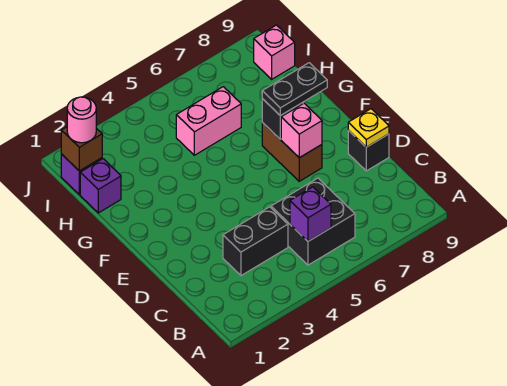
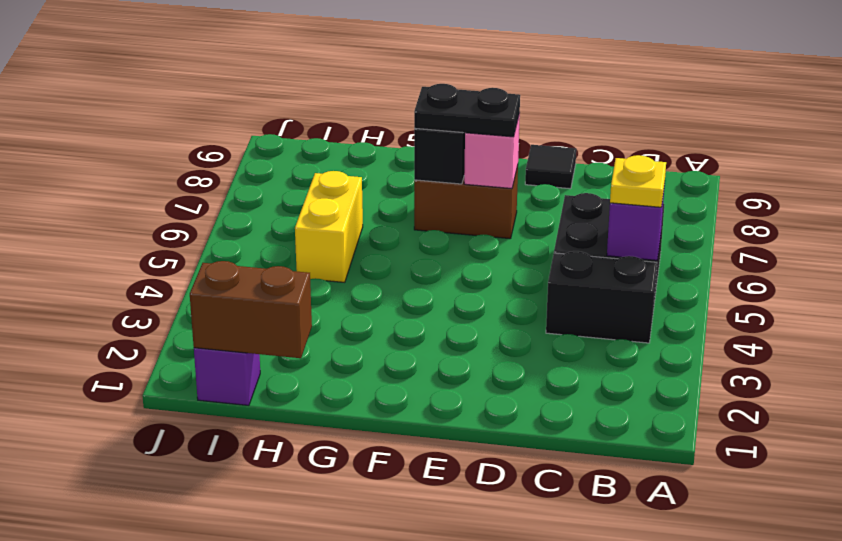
black 1x2 brick [223,207,288,276] -> black 1x2 brick turned to [546,251,657,343]
black 1x1 brick [348,130,389,171] -> black 1x1 tile [525,145,576,189]
yellow 1x1 plate [348,109,389,147] -> yellow 1x1 plate moved to [610,155,666,207]
black 1x2 plate [262,63,327,116] -> black 1x2 plate turned to [414,84,520,137]
purple 1x1 brick [80,159,121,213] -> none
pink 1x2 brick [176,87,241,155] -> yellow 1x2 brick [295,171,363,282]
brown 1x1 brick [61,127,102,171] -> brown 1x2 brick [190,261,312,358]
pink 1x1 round brick [67,97,96,143] -> none
pink 1x1 brick [254,25,295,79] -> none

